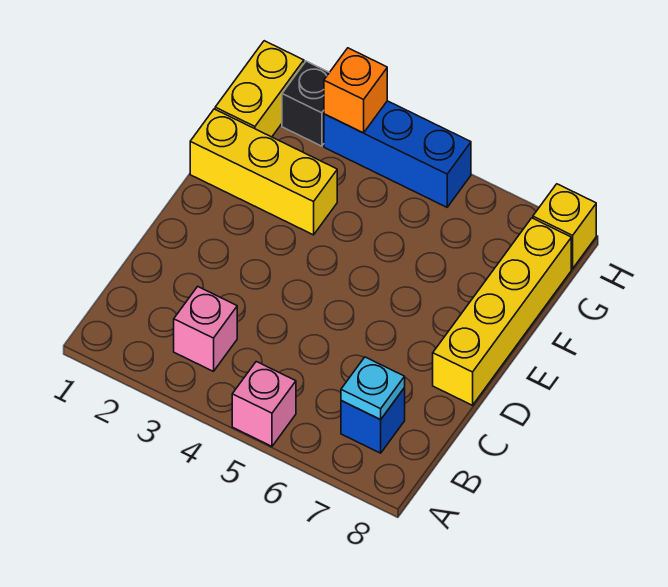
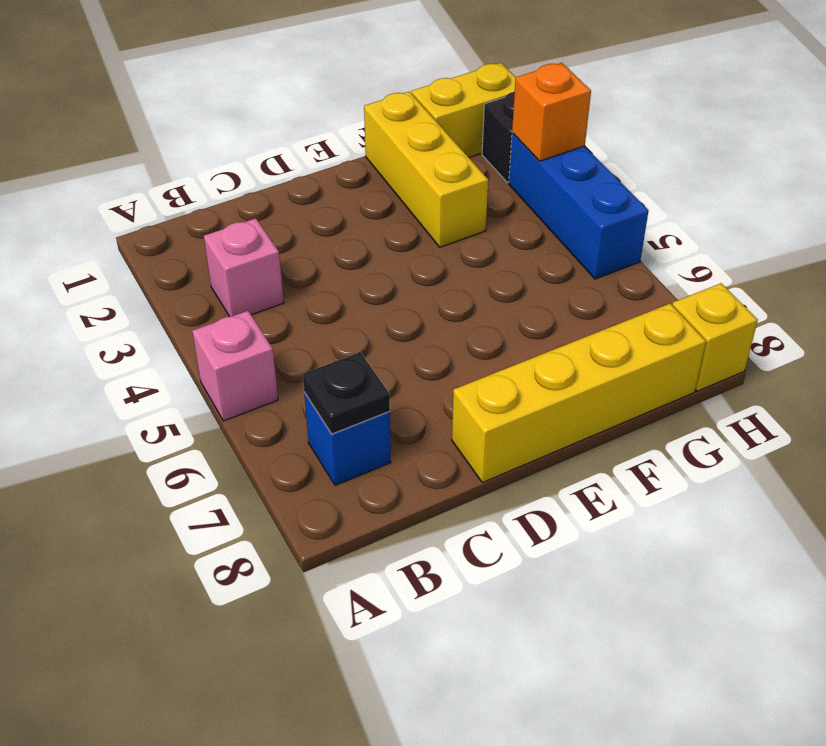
cyan 1x1 plate [341,357,405,420] -> black 1x1 plate [303,352,390,434]

